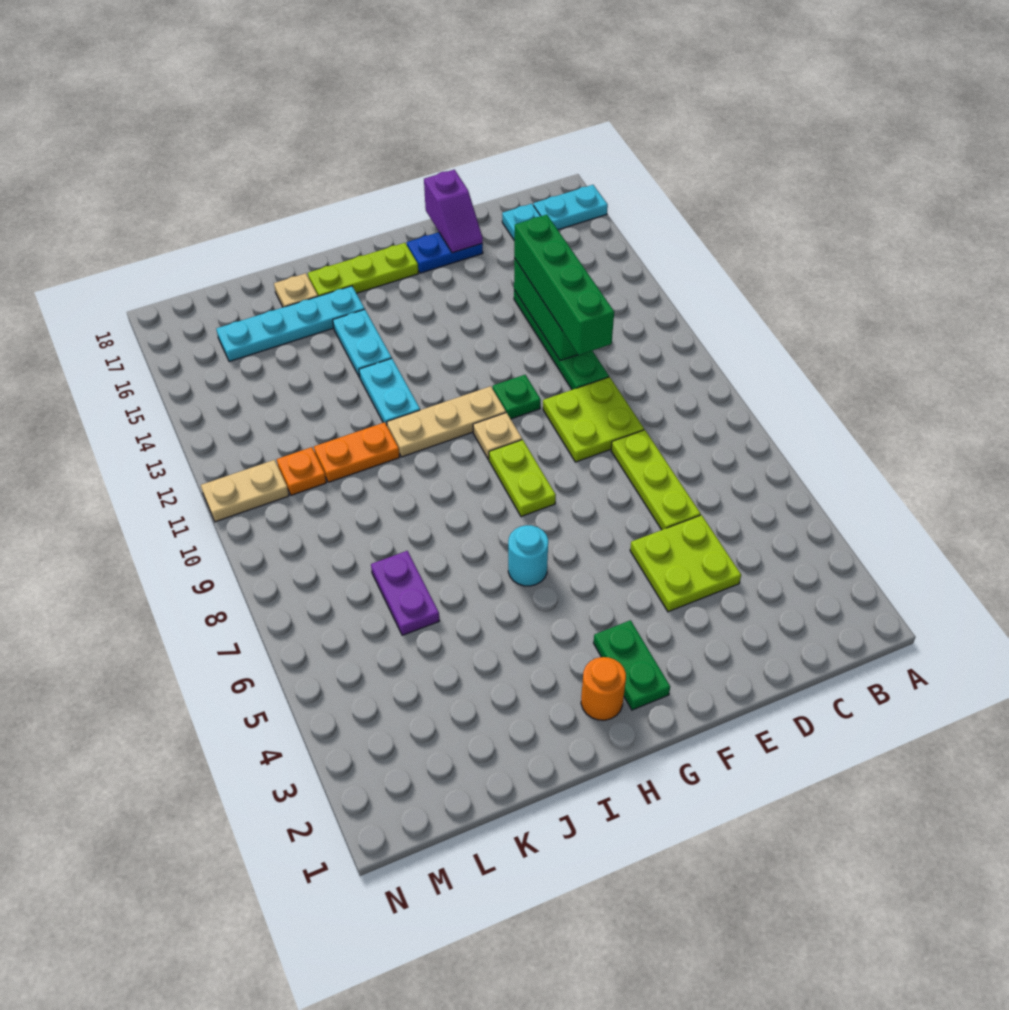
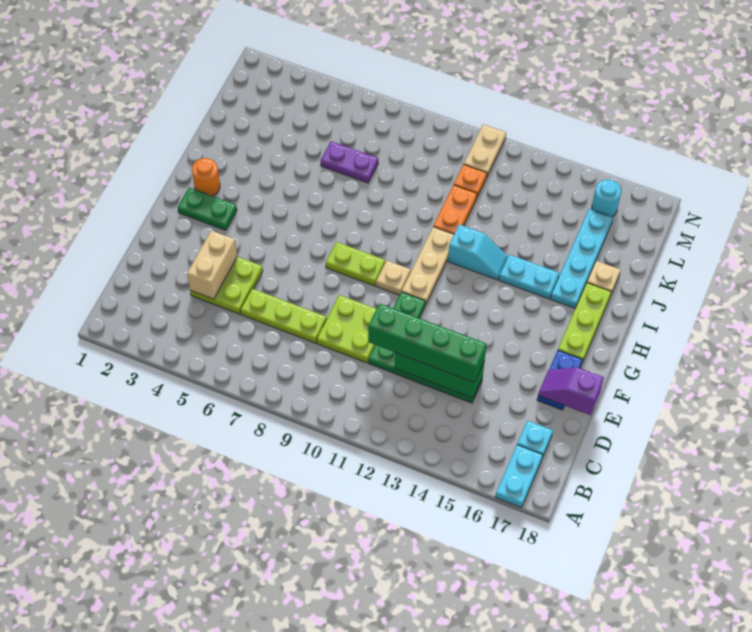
none -> tan 1x2 brick [187,231,237,299]
cyan 1x1 round brick [508,525,548,586] -> cyan 1x1 round brick moved to [592,180,621,217]
cyan 1x2 plate [359,358,420,425] -> cyan 1x2 slope [448,224,507,280]

